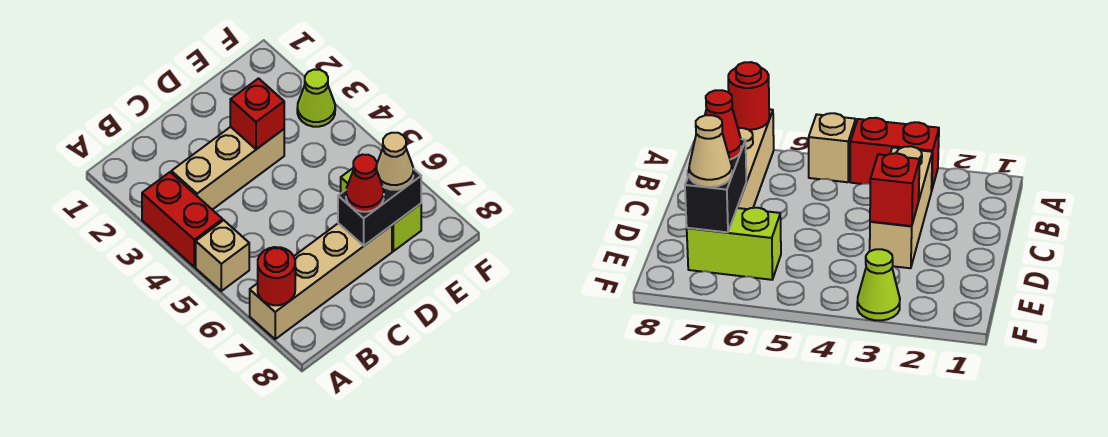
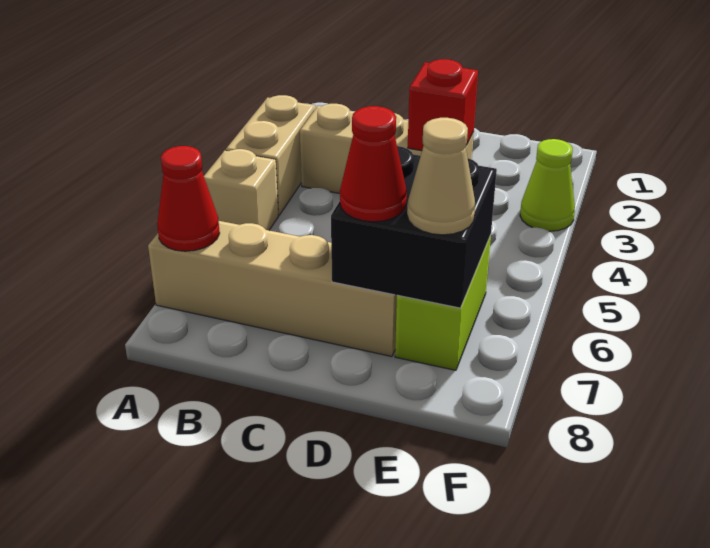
red 1x2 brick [142,172,223,267] -> tan 1x2 brick [226,95,315,215]
red 1x1 round brick [258,247,295,305] -> red 1x1 cone [157,146,220,251]
black 1x2 brick [338,169,421,246] -> black 2x2 brick [331,146,497,308]

